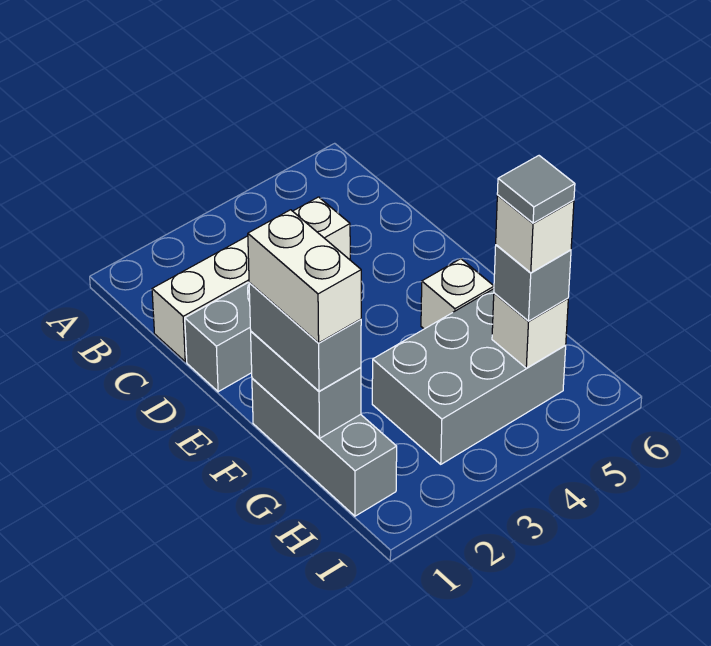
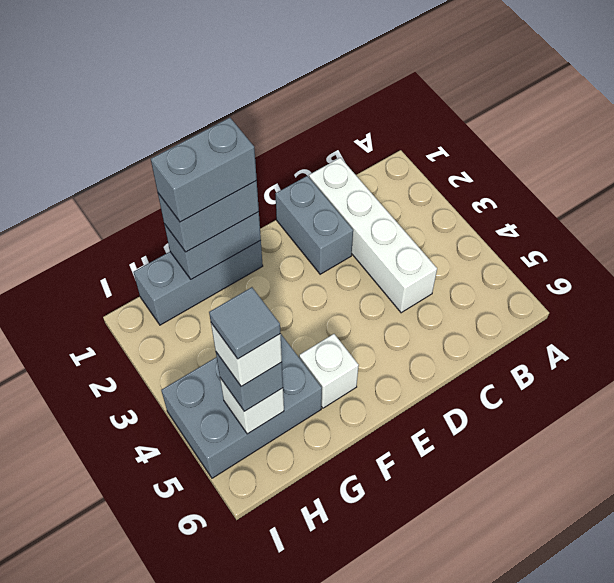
white 1x2 brick [248,210,361,343] -> grey 1x2 brick [151,118,257,222]
grey 2x3 brick [372,289,566,464] -> grey 2x3 brick turned to [161,333,322,478]

